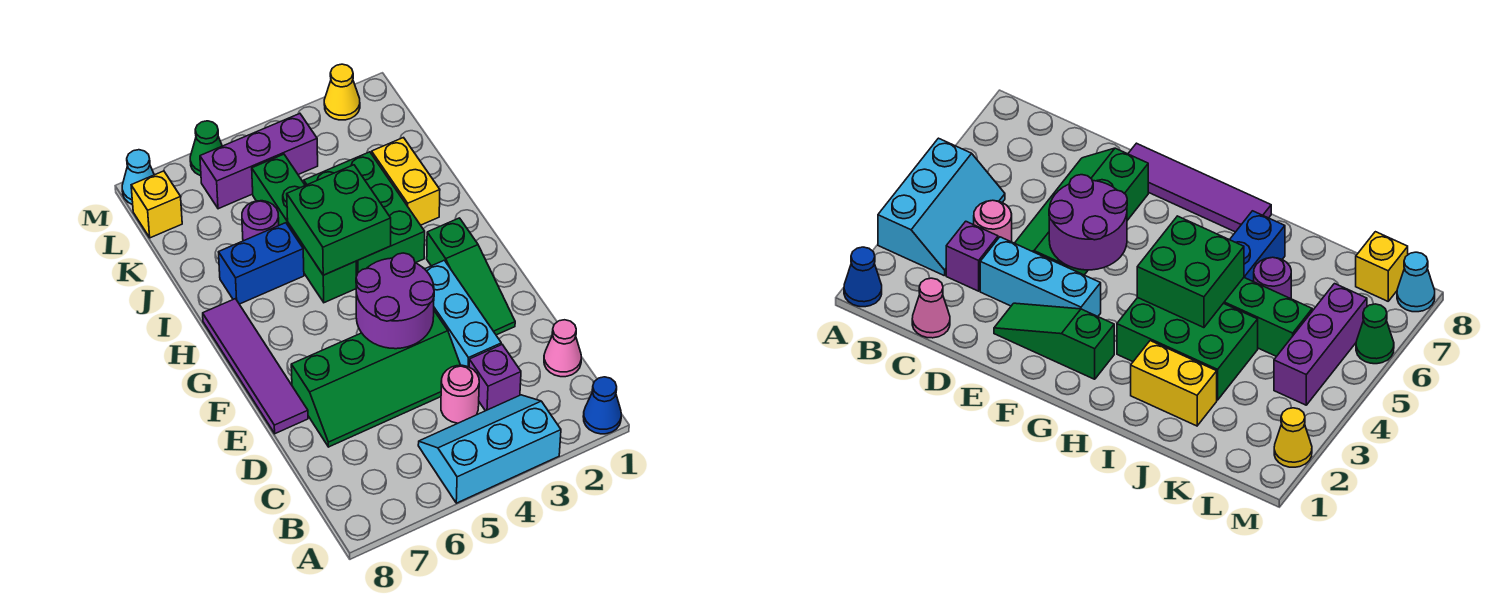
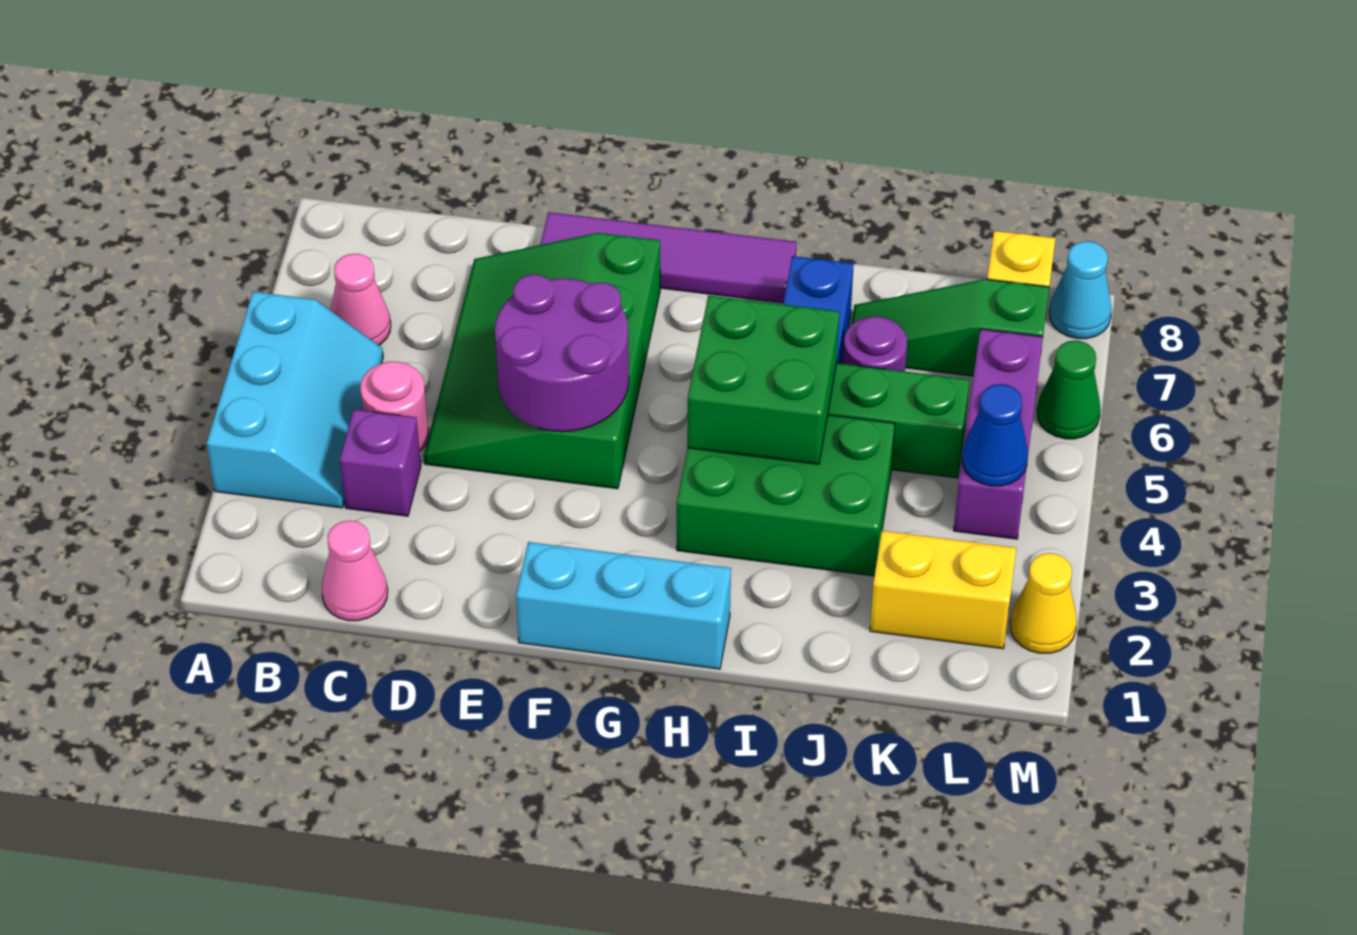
blue 1x1 cone [583,377,621,434] -> blue 1x1 cone moved to [962,384,1028,486]
none -> pink 1x1 cone [330,254,391,345]
cyan 1x3 brick [425,260,501,367] -> cyan 1x3 brick moved to [516,542,731,669]
green 2x4 slope [291,311,461,447] -> green 3x4 slope [424,233,660,489]
green 1x3 slope [427,218,515,335] -> green 1x3 slope moved to [851,279,1049,376]
yellow 1x2 brick [372,138,440,225] -> yellow 1x2 brick moved to [870,531,1016,649]

